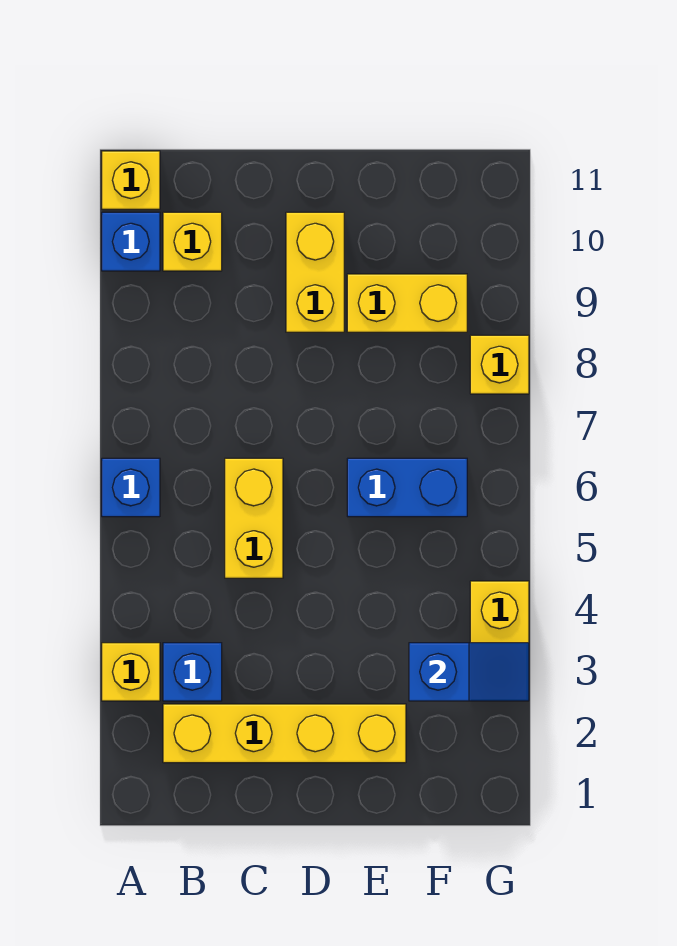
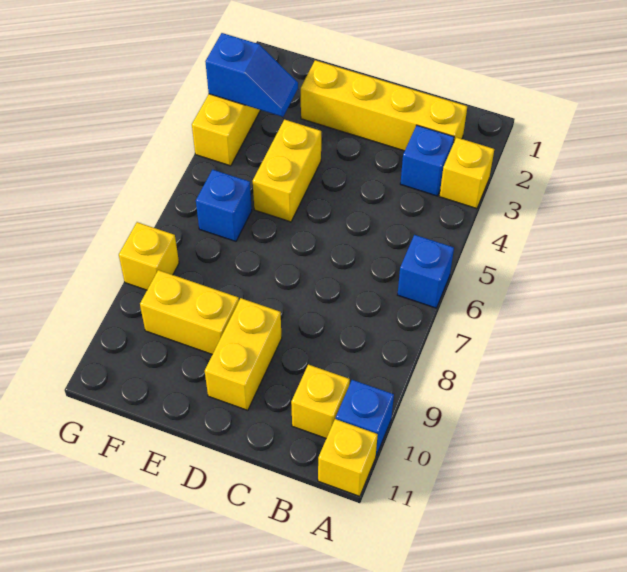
yellow 1x2 brick [225,458,283,578] -> yellow 1x2 brick moved to [253,119,321,222]
blue 1x2 brick [347,458,467,517] -> blue 1x1 brick [196,170,252,241]
blue 1x2 slope [409,643,529,701] -> blue 1x2 slope turned to [205,33,298,117]

